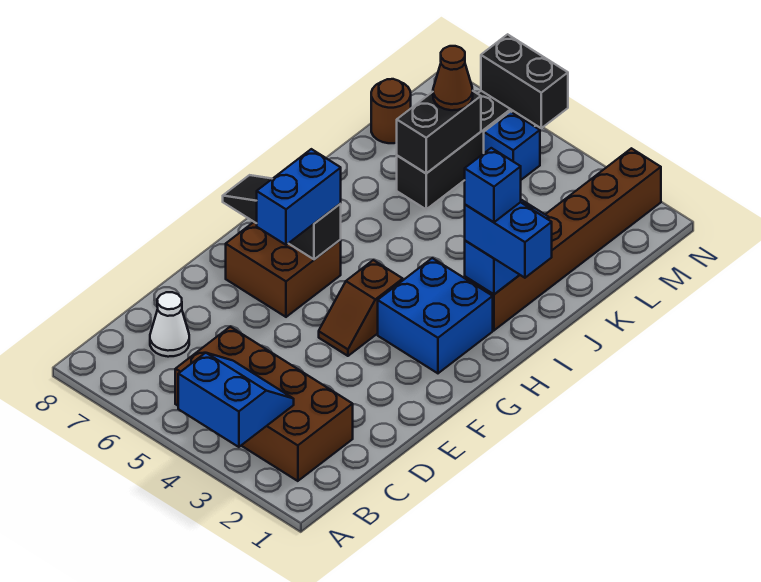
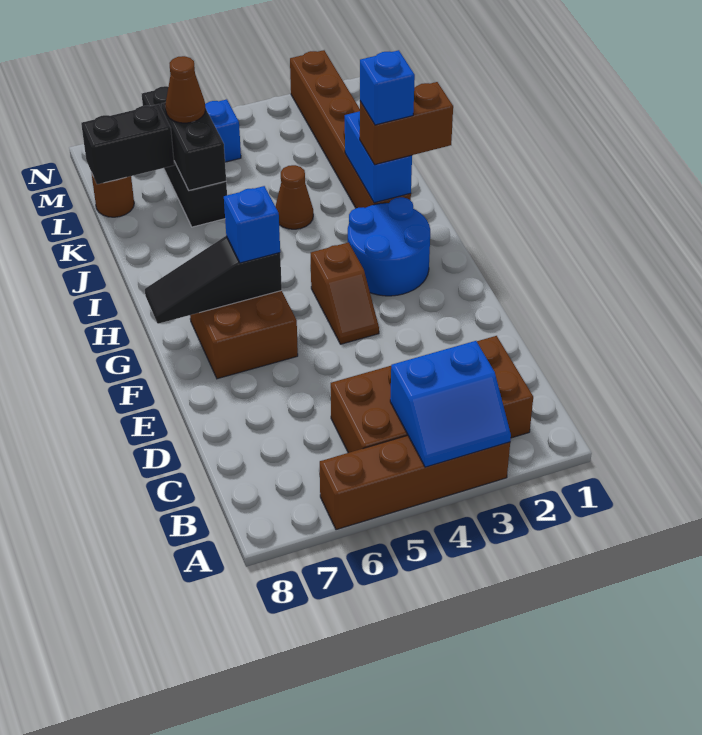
none -> brown 1x4 brick [320,435,510,530]
blue 2x2 slope [178,353,294,447] -> blue 2x2 slope turned to [390,341,511,467]
white 1x1 cone [150,292,189,357] -> none
blue 1x2 brick [257,149,341,245] -> blue 1x1 brick [224,186,280,263]
blue 2x2 brick [378,258,493,373] -> blue 2x2 round brick [348,197,430,296]
blue 1x2 brick [465,202,552,278] -> brown 1x2 brick [360,82,453,165]
none -> brown 1x1 cone [275,165,313,229]
black 1x2 brick [481,34,568,128] -> black 1x2 brick moved to [81,104,174,184]

